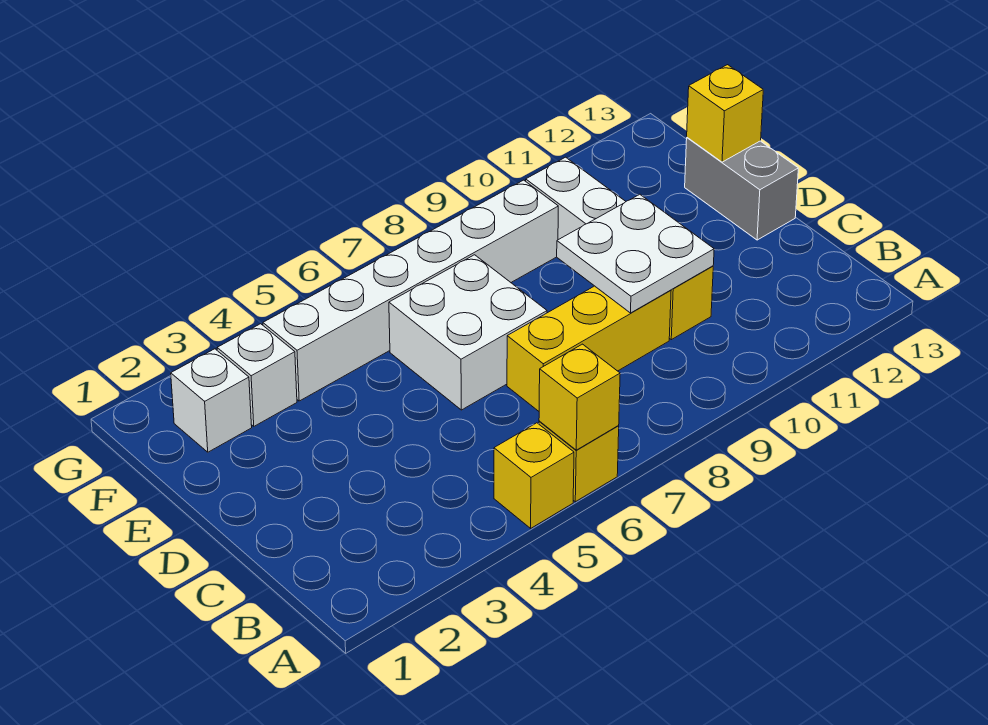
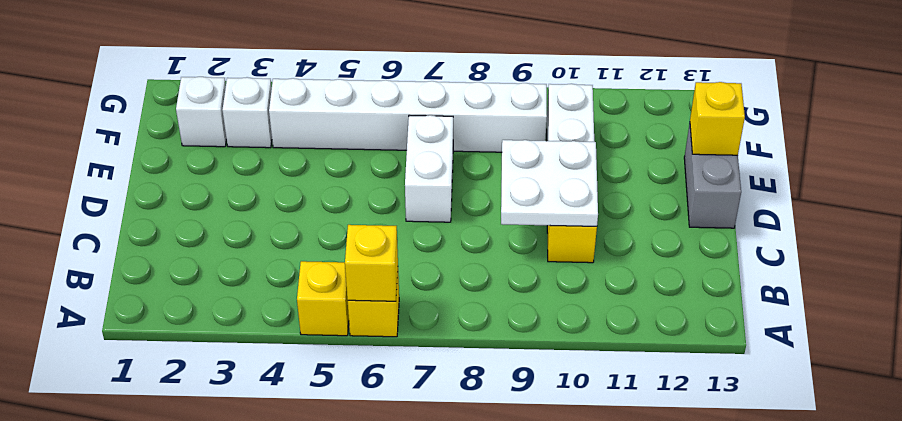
yellow 1x3 brick [507,286,671,411] -> none
white 2x2 brick [389,255,547,410] -> white 1x2 brick [405,115,453,222]

